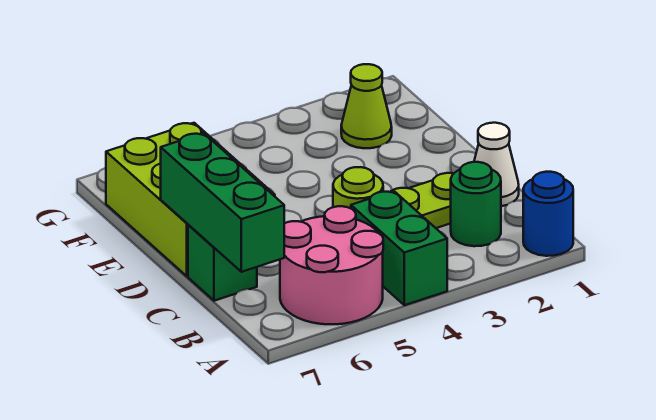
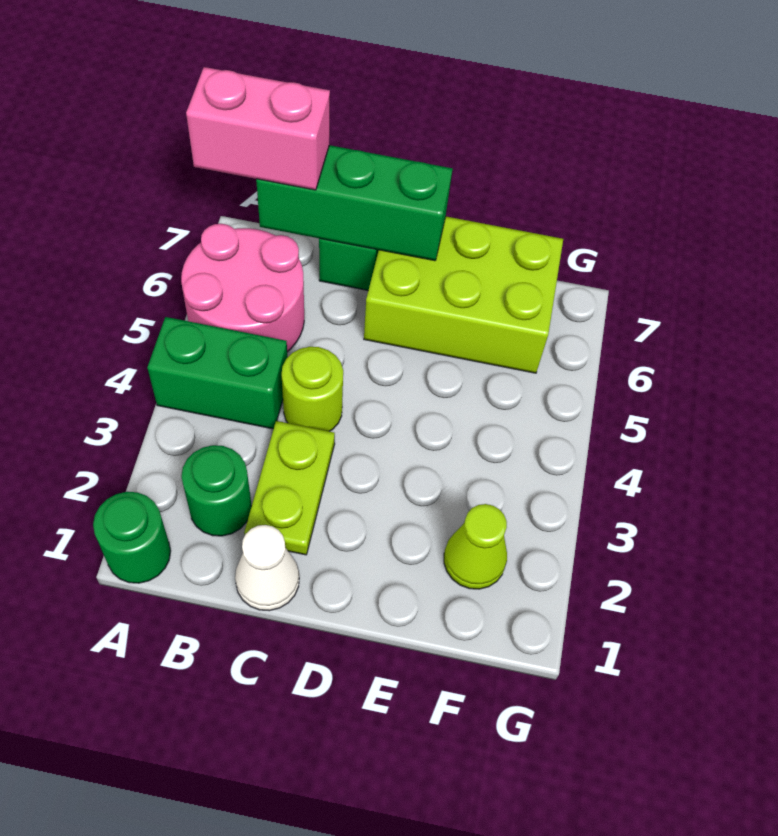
blue 1x1 round brick [523,172,573,256] -> green 1x1 round brick [93,492,171,583]
none -> pink 1x2 brick [186,67,330,190]

